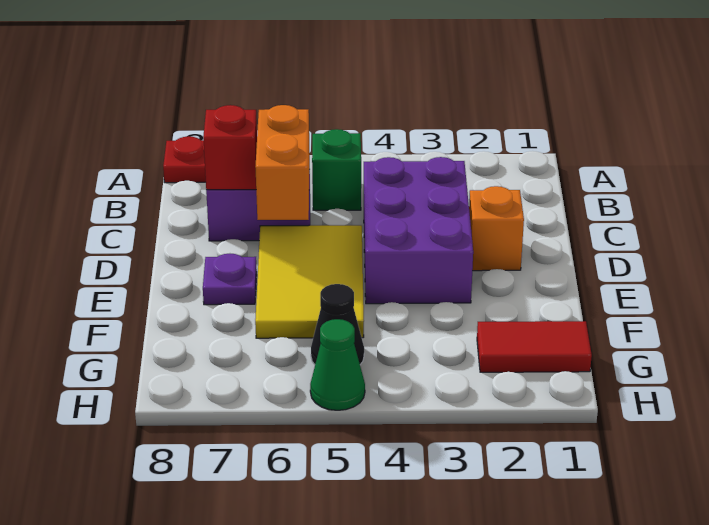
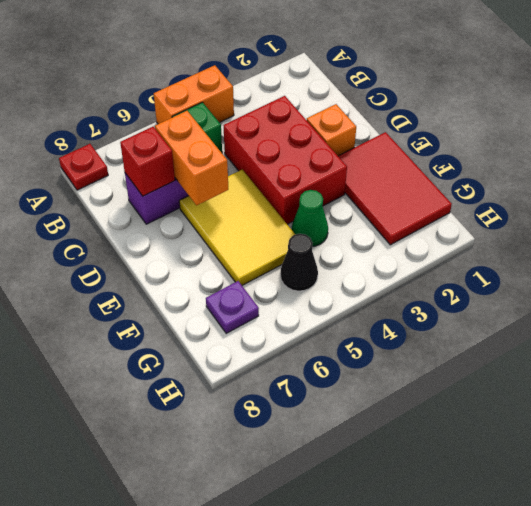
none -> orange 1x2 brick [154,65,234,124]
purple 2x3 brick [364,157,473,304] -> red 2x3 brick [223,96,347,224]
purple 1x1 plate [203,254,257,305] -> purple 1x1 plate moved to [206,281,259,333]
red 1x2 tile [477,321,592,372] -> red 2x3 tile [338,132,452,245]
green 1x1 cone [310,319,365,410] -> green 1x1 cone moved to [292,190,328,247]

